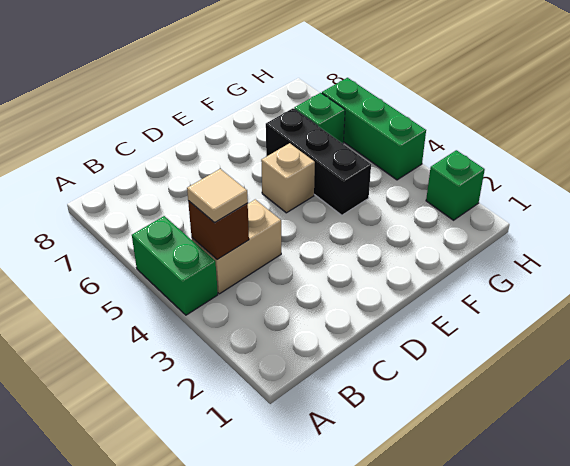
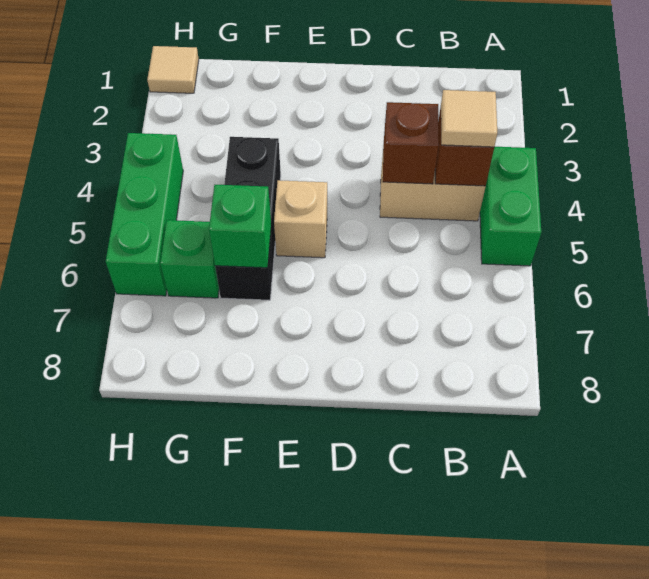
none -> brown 1x1 brick [383,102,439,184]
none -> tan 1x1 tile [147,46,199,93]
green 1x1 brick [426,150,485,220] -> green 1x1 brick moved to [209,185,271,268]

